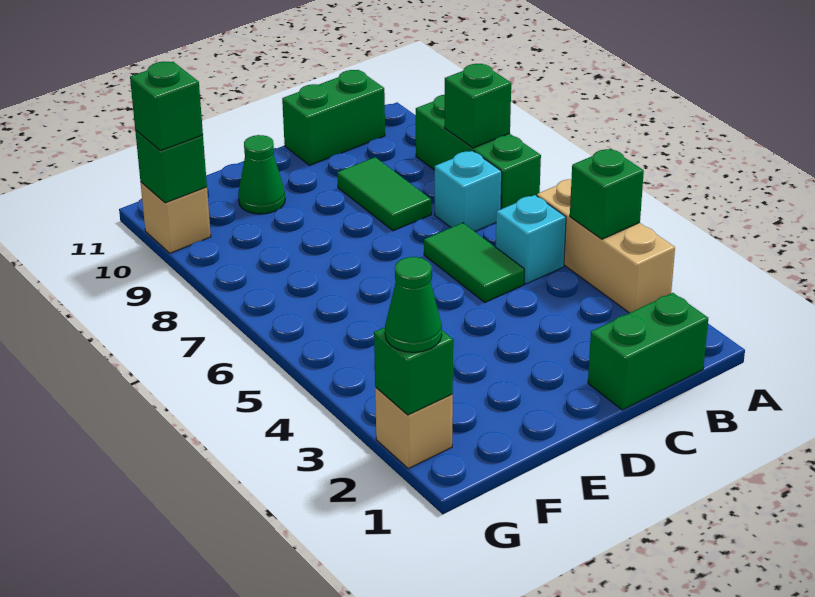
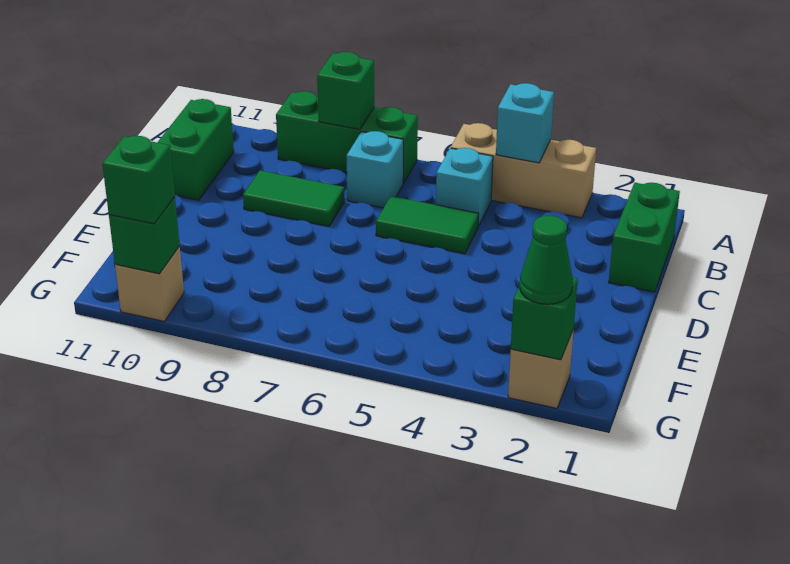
green 1x1 brick [570,148,644,239] -> cyan 1x1 brick [496,83,554,163]
green 1x1 cone [238,135,285,214] -> none

